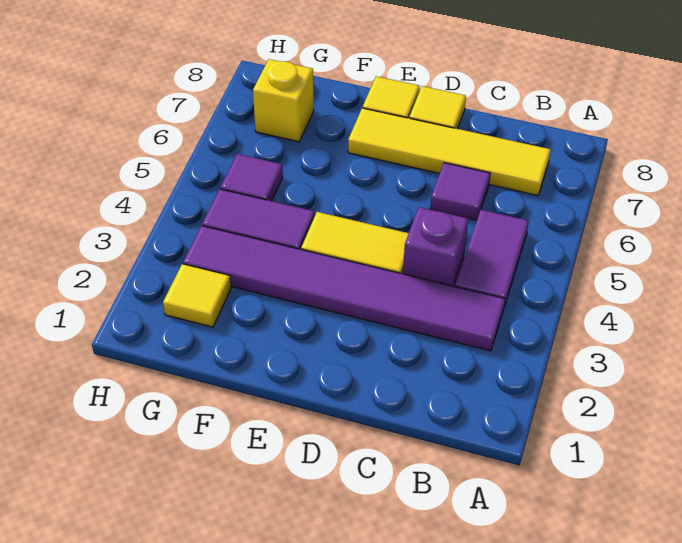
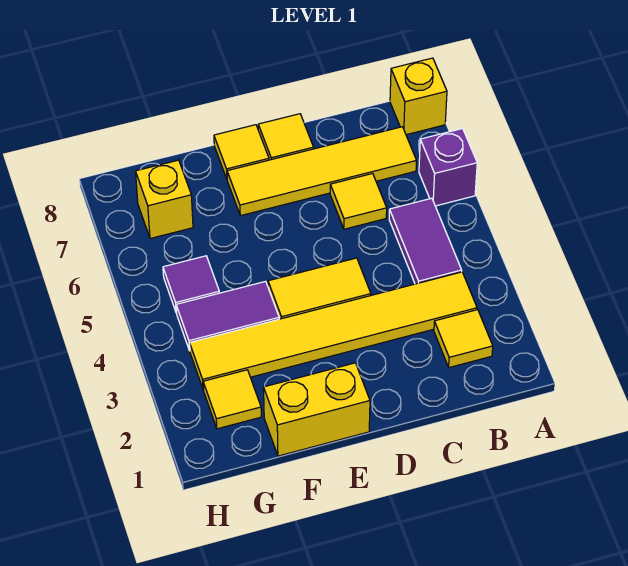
none -> yellow 1x1 brick [390,58,447,135]
none -> yellow 1x1 tile [434,310,493,368]
purple 1x6 tile [183,226,505,351] -> yellow 1x6 tile [190,272,477,390]
purple 1x1 brick [403,207,468,286] -> purple 1x1 brick moved to [419,129,477,206]
purple 1x1 tile [430,163,490,220] -> yellow 1x1 tile [330,174,387,229]
none -> yellow 1x2 brick [264,363,370,456]

